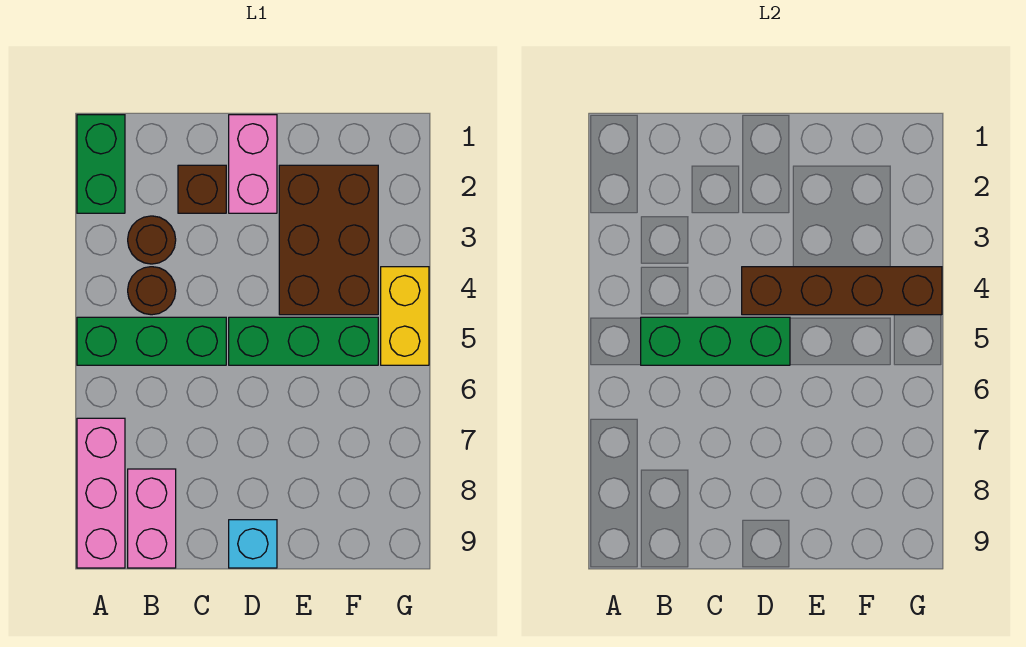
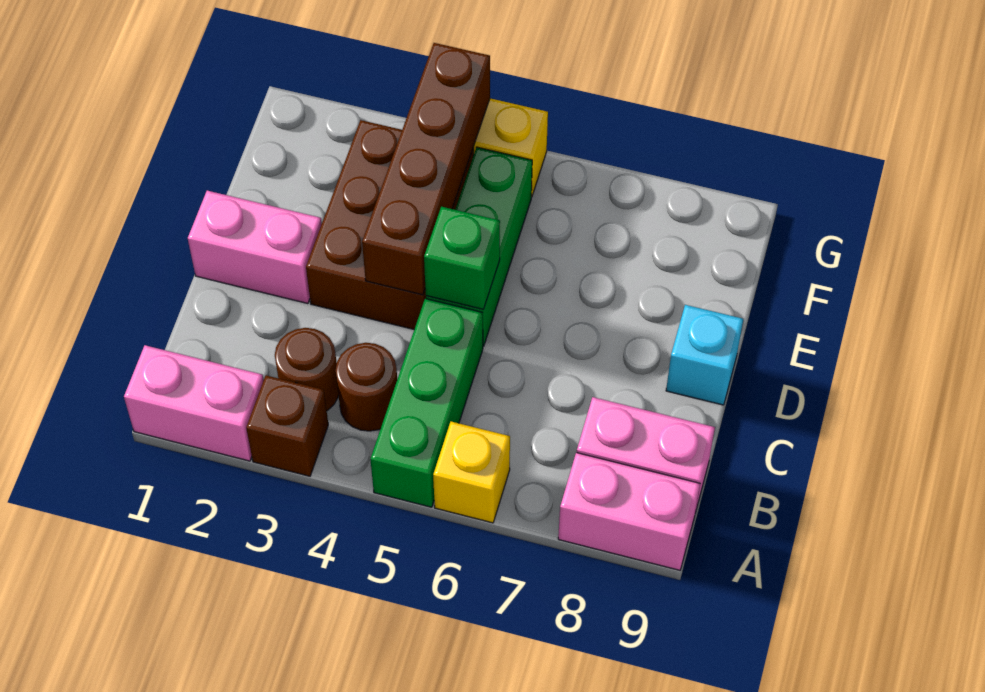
green 1x2 brick [77,115,125,213] -> pink 1x2 brick [124,345,264,461]
none -> yellow 1x1 brick [433,422,510,523]
pink 1x3 brick [77,418,125,568] -> pink 1x2 brick [558,453,700,570]
green 1x3 brick [641,317,790,365] -> green 1x1 brick [424,207,500,310]
brown 1x1 brick [178,165,226,213] -> brown 1x1 brick moved to [246,375,328,476]
brown 2x3 brick [279,165,378,315] -> brown 2x3 brick turned to [306,120,474,329]

